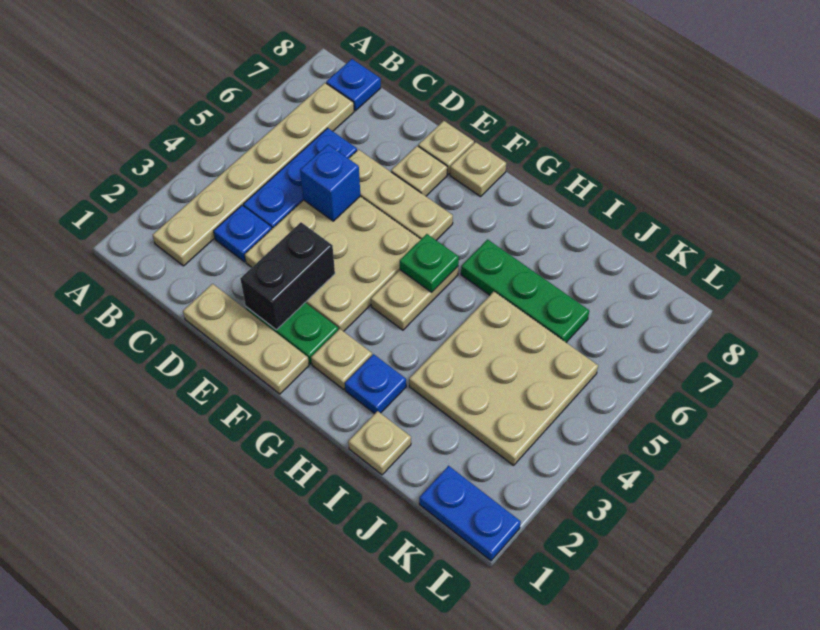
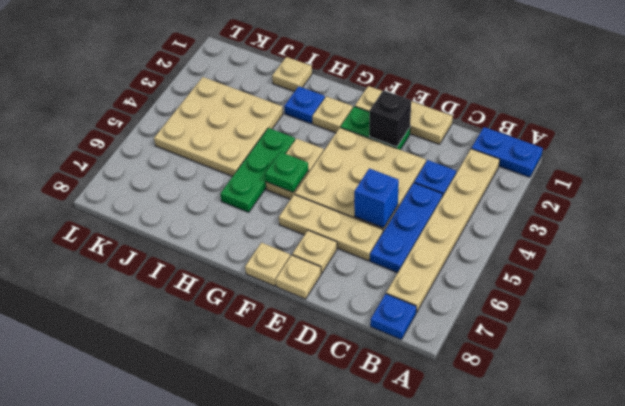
black 1x2 brick [240,222,335,330] -> black 1x1 brick [369,90,411,147]
green 1x3 plate [461,240,589,342] -> green 1x3 plate turned to [220,128,295,212]
blue 1x2 plate [419,466,521,561] -> blue 1x2 plate moved to [471,127,543,177]

